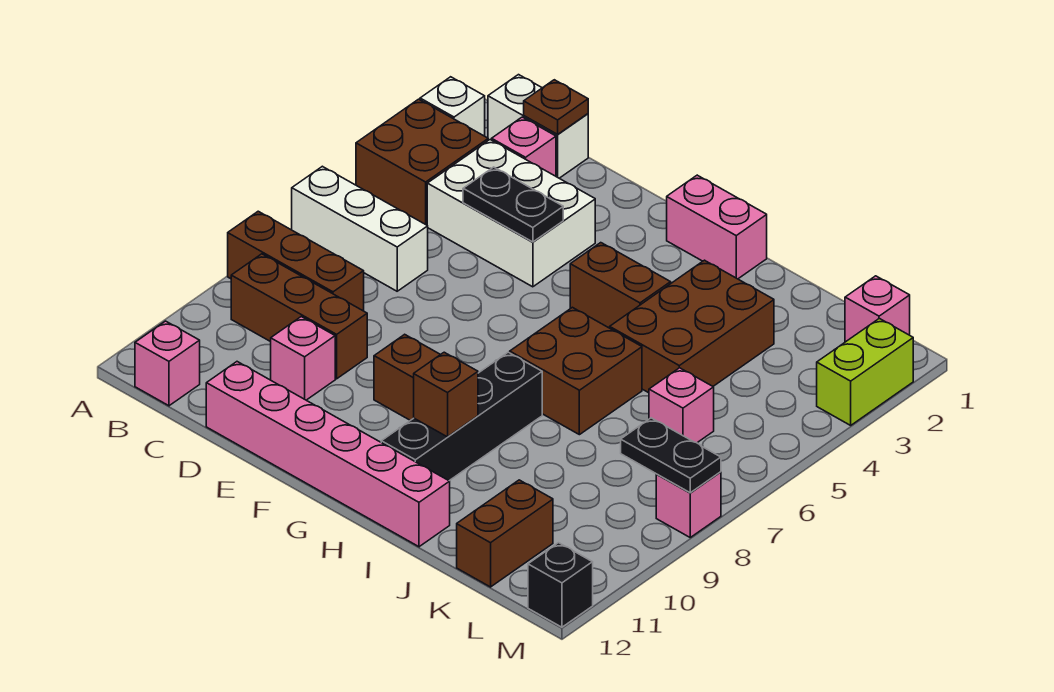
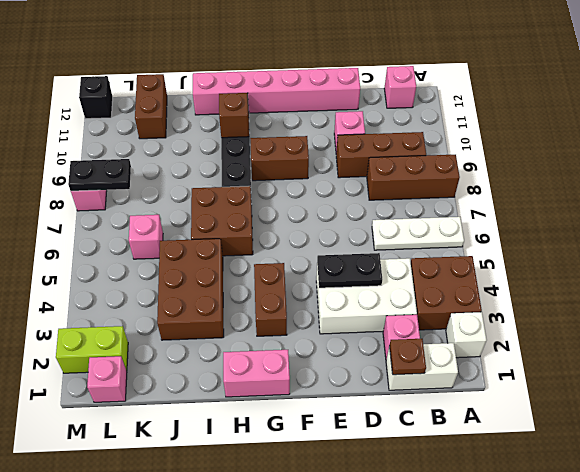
white 1x3 brick [292,166,428,291] -> white 1x3 plate [372,217,464,250]
brown 1x2 brick [570,243,671,328] -> brown 1x2 brick turned to [254,263,287,336]
lime 1x2 brick [817,318,913,425] -> lime 1x2 brick turned to [56,326,128,373]

